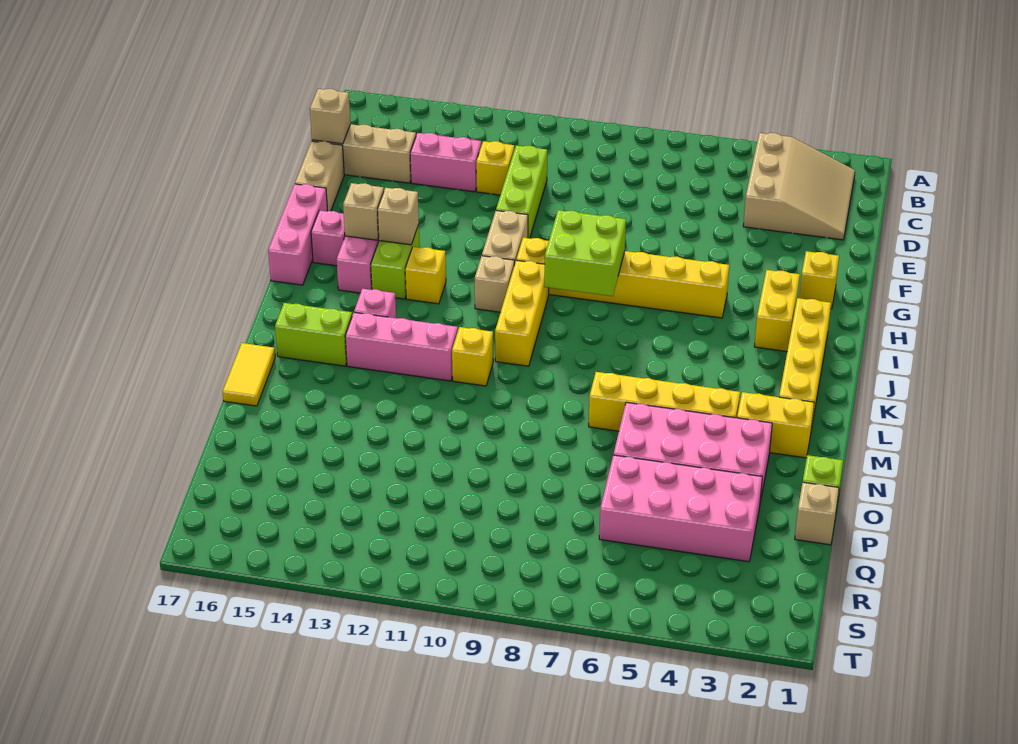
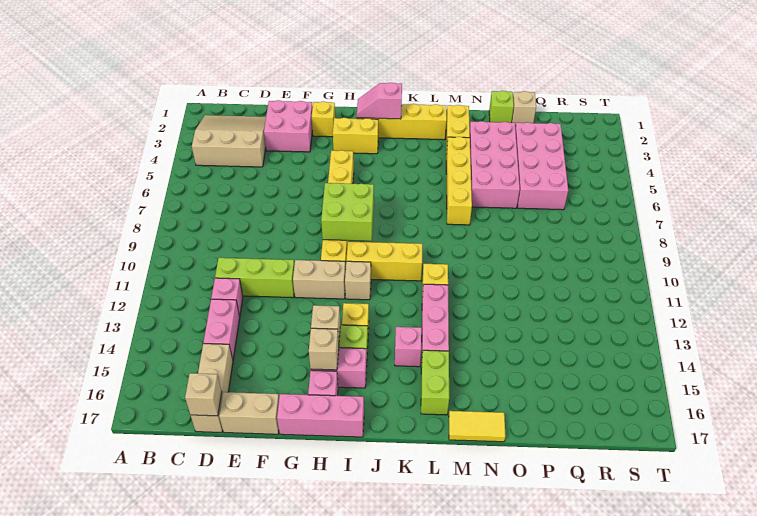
yellow 1x1 brick [476,141,514,195] -> pink 1x1 brick [211,278,243,316]
none -> pink 2x2 brick [264,100,313,152]
none -> pink 1x2 slope [357,83,402,119]

